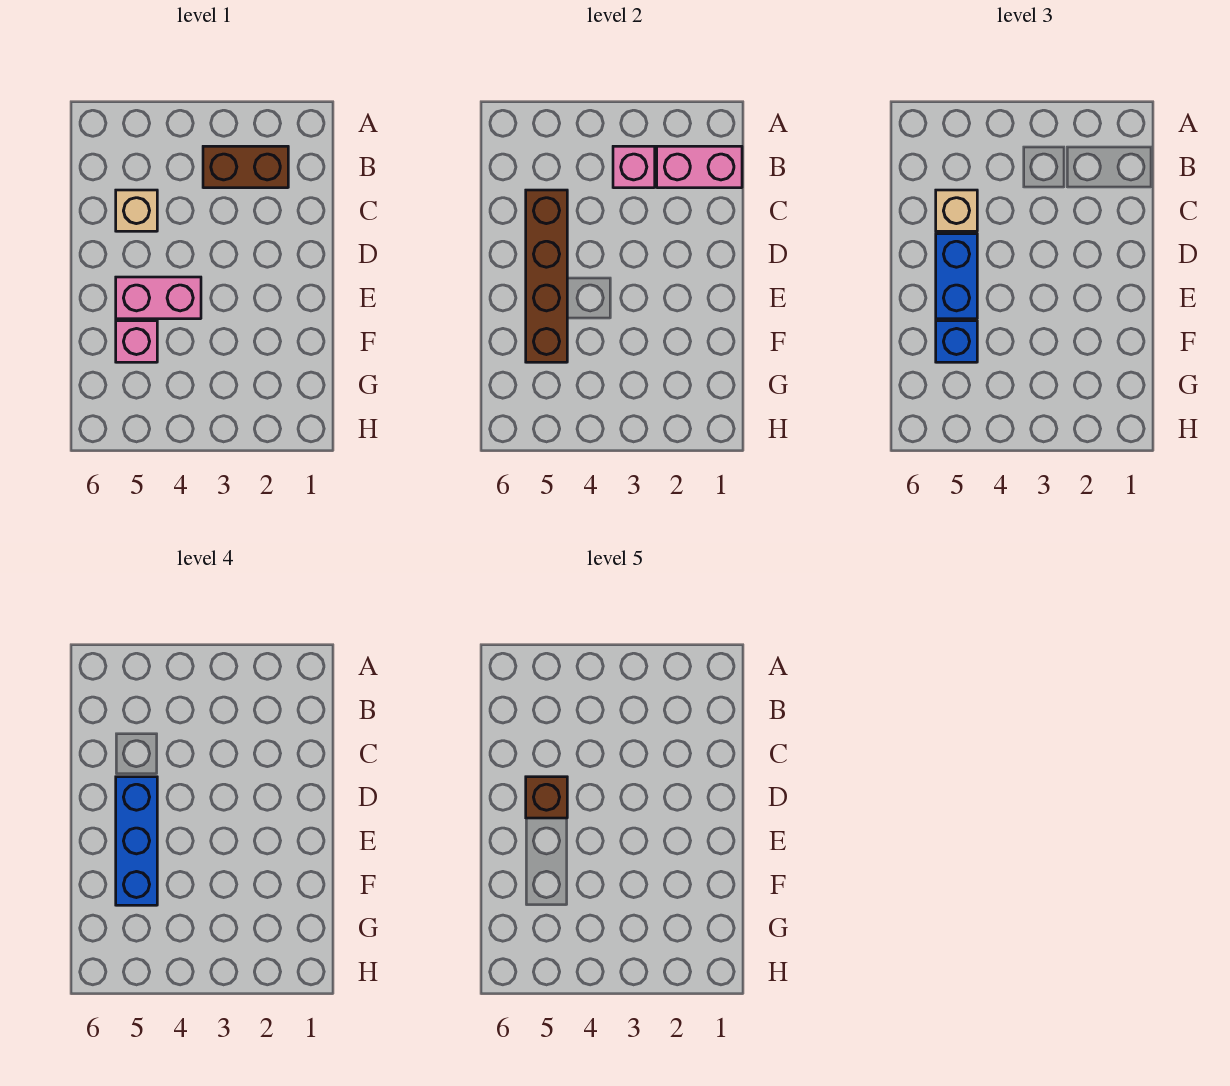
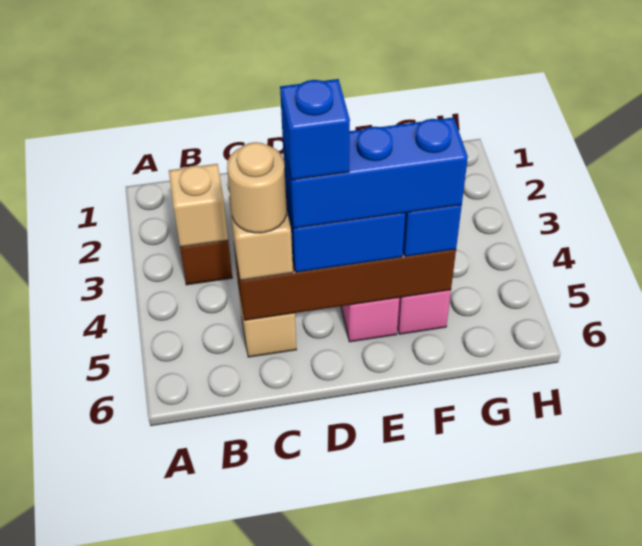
pink 1x2 brick [657,146,742,188] -> none
pink 1x1 brick [613,146,655,188] -> tan 1x1 brick [169,164,228,247]
none -> tan 1x1 round brick [227,142,287,233]
brown 1x1 brick [526,777,567,818] -> blue 1x1 brick [280,79,350,180]

